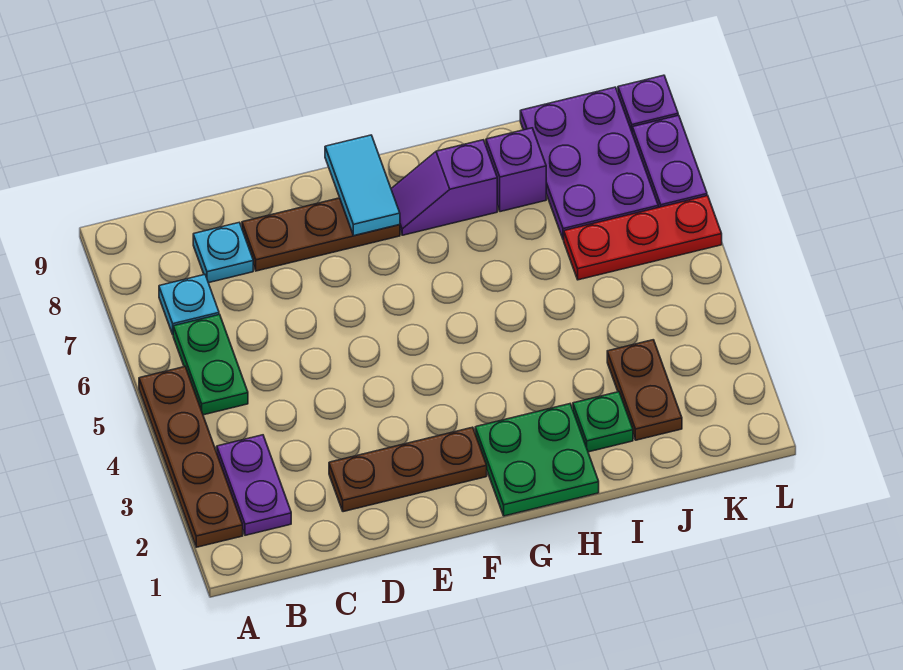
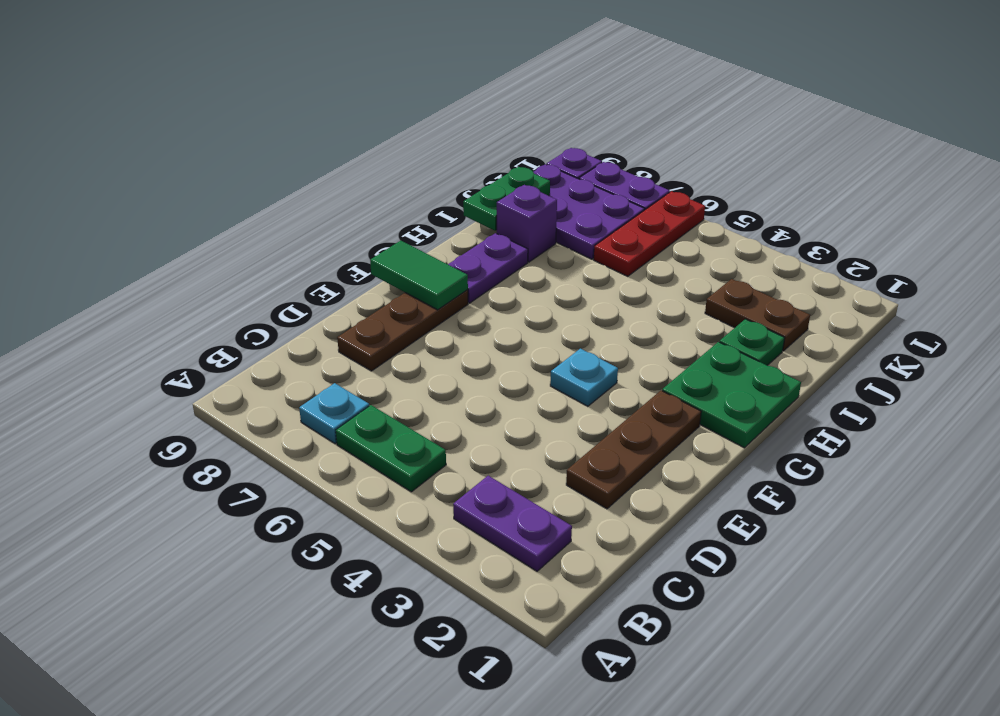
brown 1x4 plate [139,367,243,547] -> none
cyan 1x1 plate [193,222,253,283] -> cyan 1x1 plate moved to [550,349,618,406]
cyan 1x2 tile [325,135,400,236] -> green 1x2 tile [370,241,468,310]
purple 1x2 slope [391,140,497,235] -> purple 1x2 plate [448,233,528,303]
none -> green 1x2 plate [463,167,550,231]

